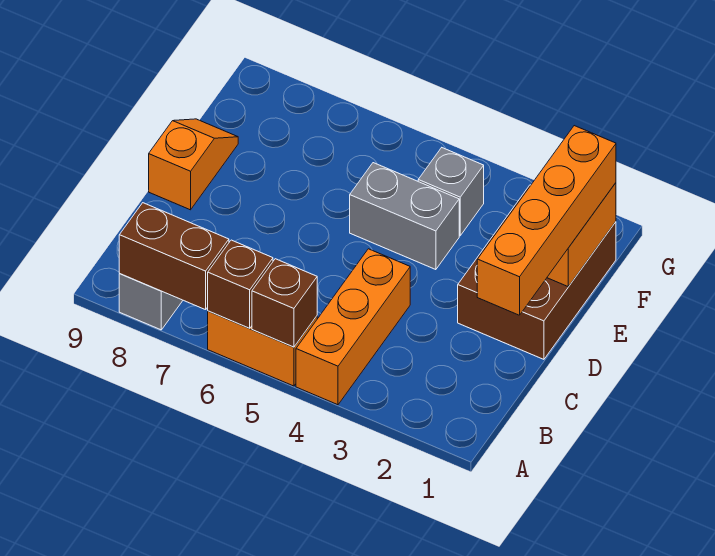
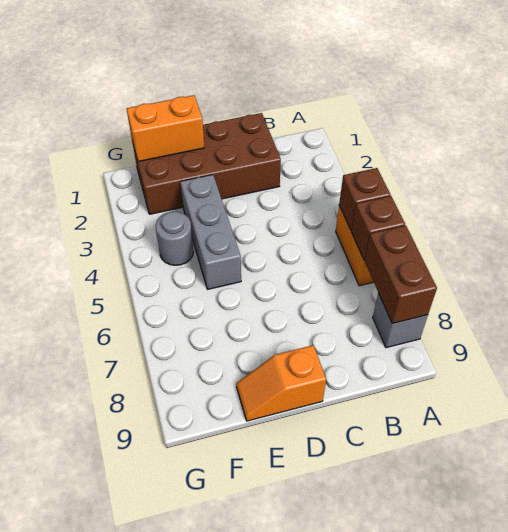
orange 1x3 brick [296,249,410,405] -> none
orange 1x4 brick [477,126,616,315] -> none
brown 2x3 brick [458,185,616,359] -> brown 2x4 brick [132,113,281,214]
grey 1x2 brick [350,163,459,270] -> grey 1x3 brick [180,175,241,289]
grey 1x1 brick [418,148,484,236] -> grey 1x1 round brick [156,212,194,265]

